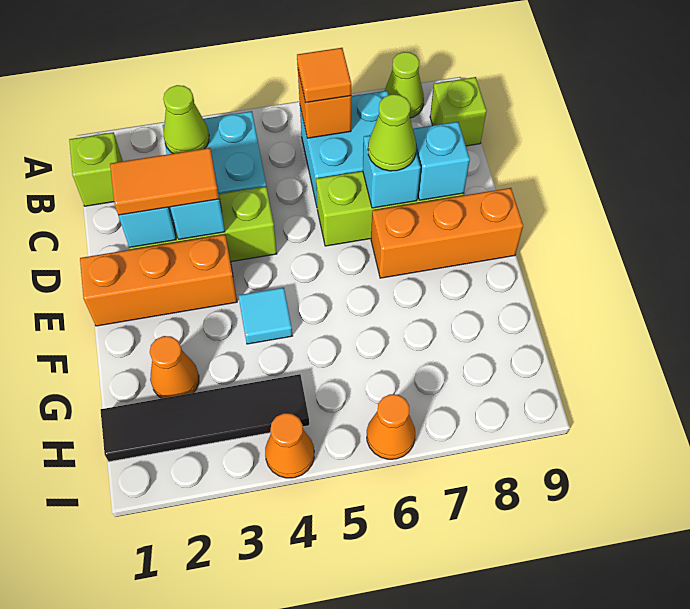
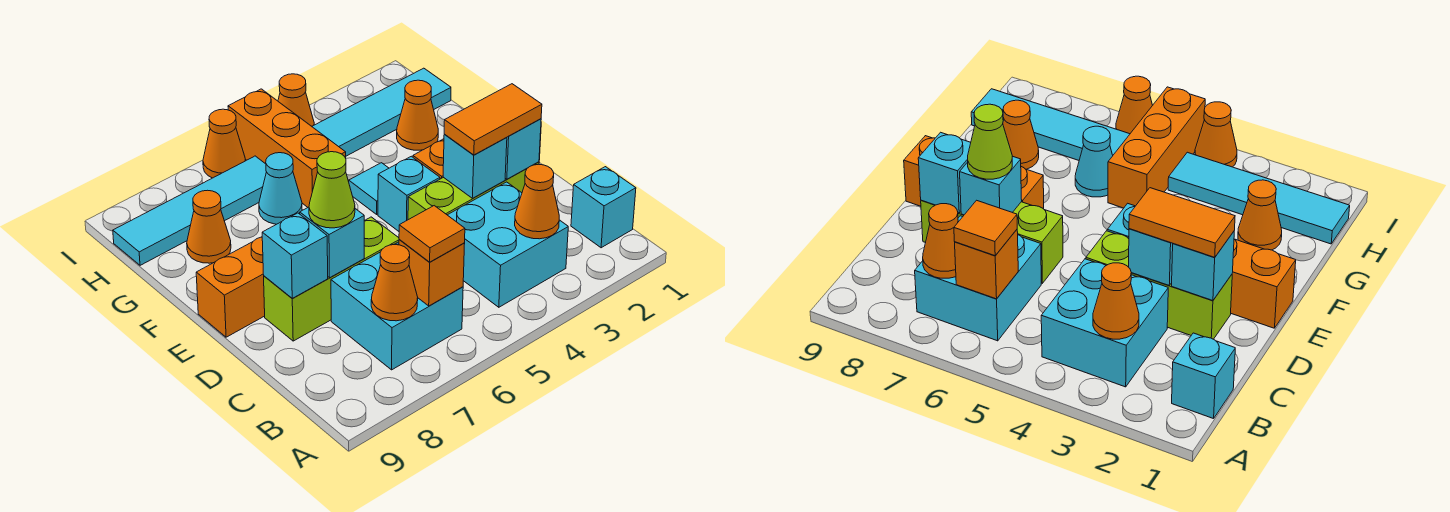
lime 1x1 cone [384,52,424,118] -> none
lime 1x1 brick [69,132,123,206] -> cyan 1x1 brick [571,167,636,248]
lime 1x1 cone [163,85,209,154] -> orange 1x1 cone [515,164,559,239]
none -> orange 1x1 cone [371,245,418,321]
lime 1x1 brick [430,77,487,146] -> none
none -> cyan 1x1 brick [378,156,440,231]
none -> orange 1x3 brick [228,89,346,207]
none -> cyan 1x1 cone [259,153,302,224]
none -> orange 1x1 cone [187,190,231,263]
black 1x4 tile [101,374,309,462] -> cyan 1x4 tile [312,68,451,156]
none -> cyan 1x4 tile [113,156,266,265]

